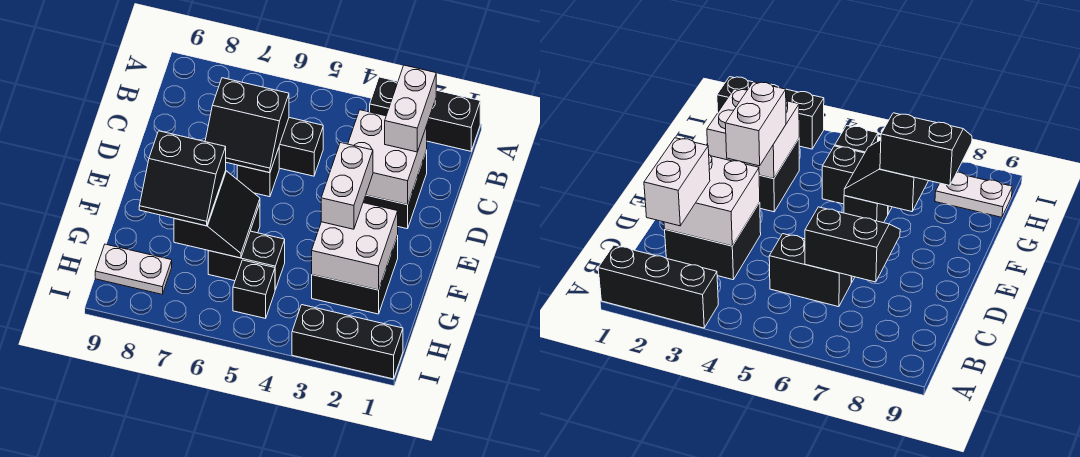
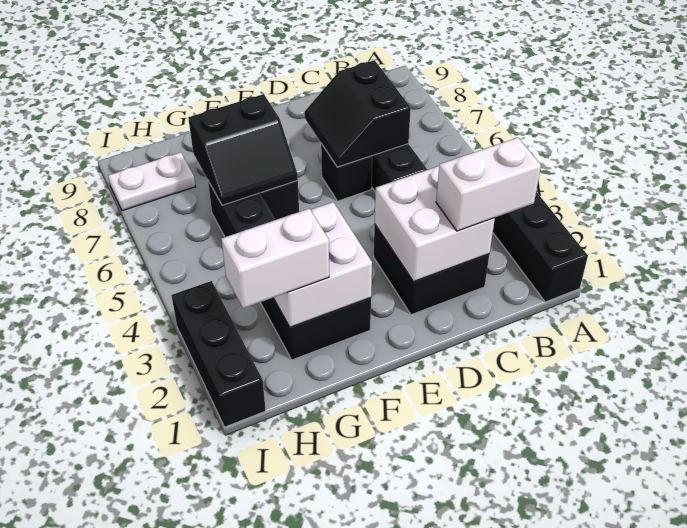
white 1x2 brick [321,143,373,229] -> white 1x2 brick moved to [221,209,329,308]
black 2x2 slope [139,131,226,226] -> none
black 1x1 brick [233,260,275,318] -> none
white 1x2 plate [95,244,172,294] -> white 1x2 plate turned to [108,152,195,211]

